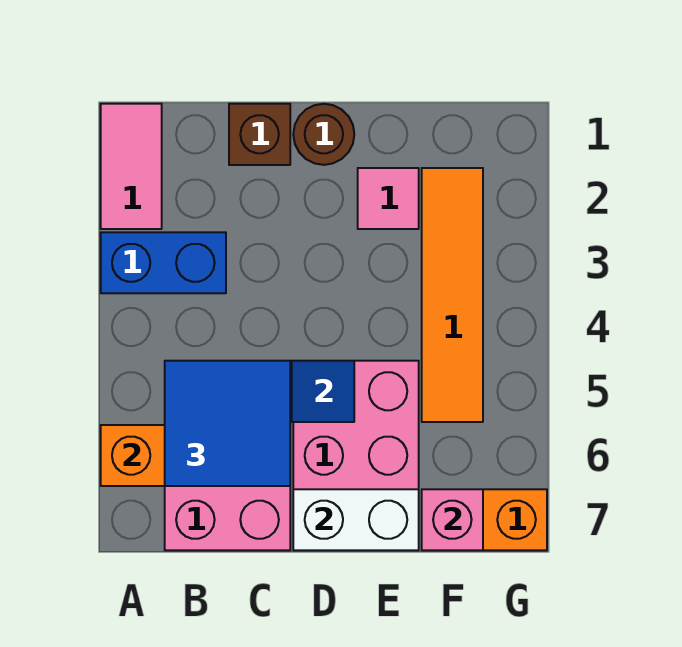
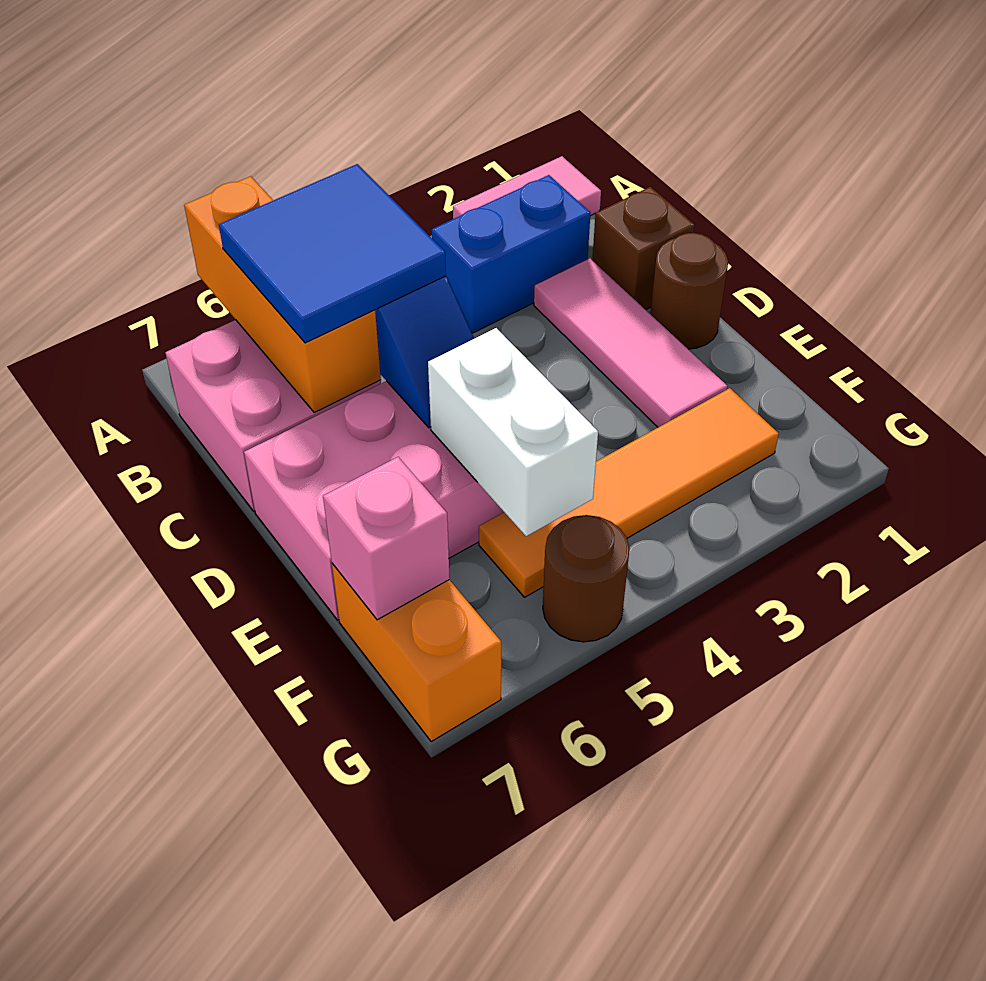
blue 1x2 brick [101,232,226,293] -> blue 1x2 brick turned to [432,175,590,333]
white 1x2 brick [293,489,419,550] -> white 1x2 brick moved to [428,328,598,536]
pink 1x1 tile [358,168,419,229] -> pink 1x3 tile [534,258,727,427]
none -> brown 1x1 round brick [543,515,630,642]

